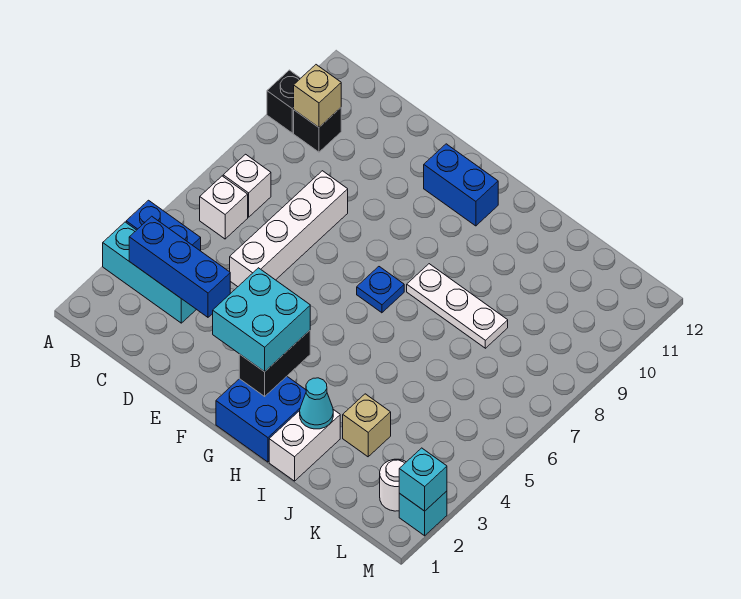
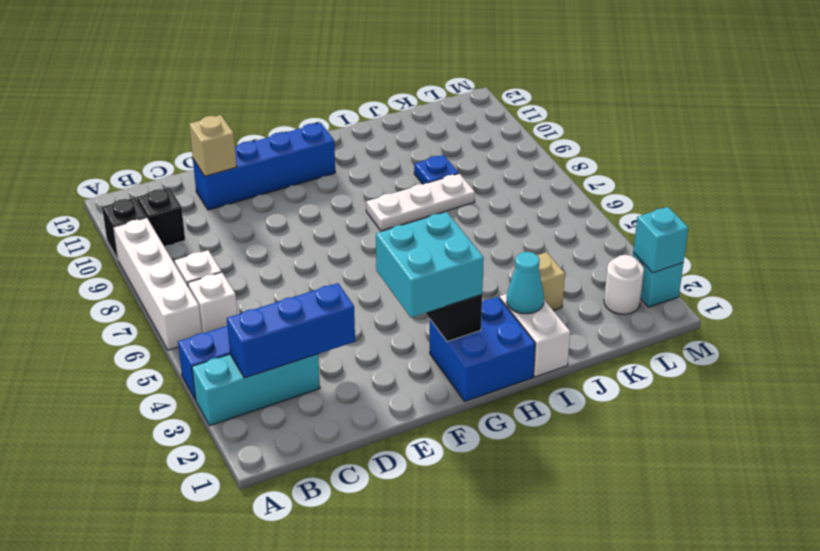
tan 1x1 brick [294,65,341,127] -> tan 1x1 brick moved to [189,115,236,176]
white 1x4 brick [230,171,348,287] -> white 1x4 brick moved to [114,218,202,350]
blue 1x2 brick [424,144,498,226] -> blue 1x4 brick [193,123,335,210]
blue 1x1 plate [357,267,404,313] -> blue 1x1 plate moved to [414,155,459,184]

